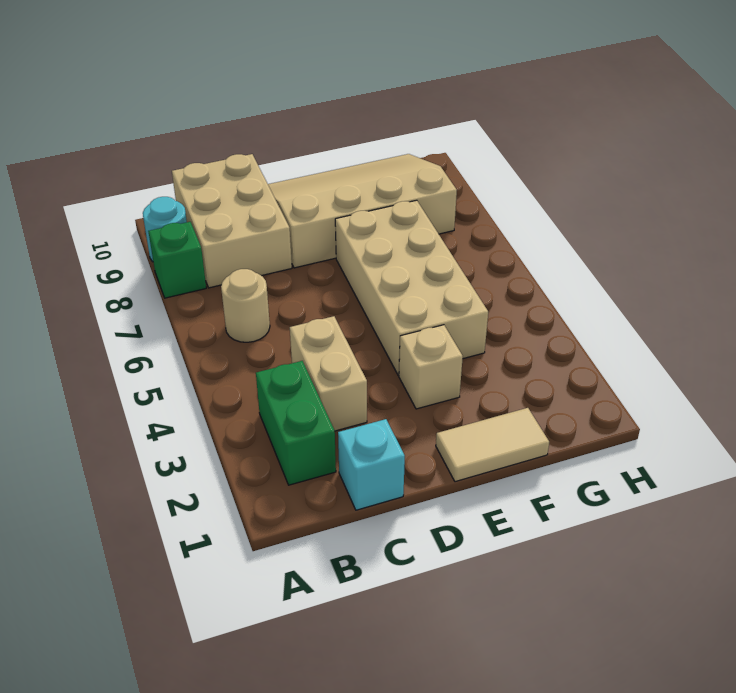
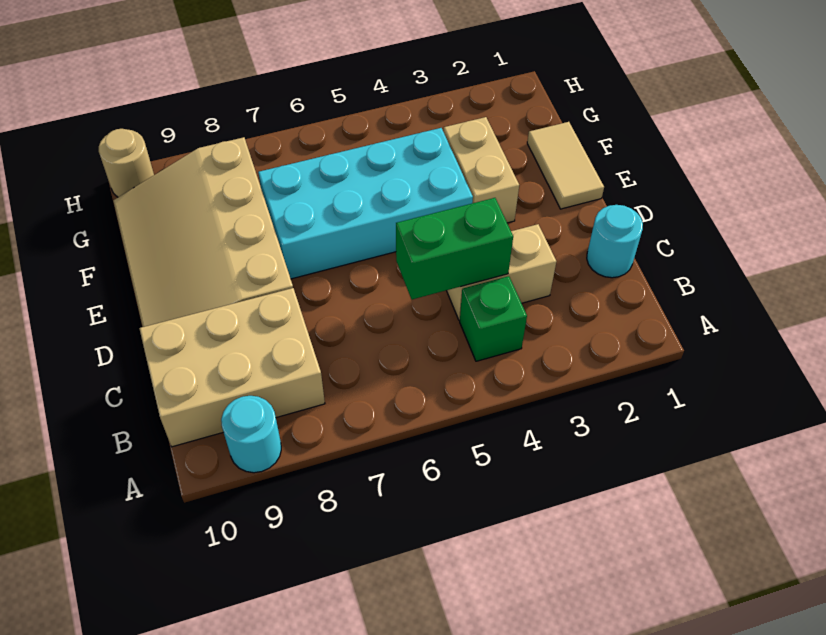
green 1x1 brick [148,222,206,298] -> green 1x1 brick moved to [460,276,527,361]
green 1x2 brick [256,361,336,485] -> green 1x2 brick moved to [396,198,513,299]
tan 1x1 round brick [221,269,270,342] -> tan 1x1 round brick moved to [99,129,154,197]
cyan 1x1 brick [338,419,405,510] -> cyan 1x1 round brick [587,205,643,278]
tan 1x1 brick [399,325,463,409] -> tan 1x2 brick [443,117,519,223]
tan 2x4 brick [335,200,488,376] -> cyan 2x4 brick [258,128,473,279]

